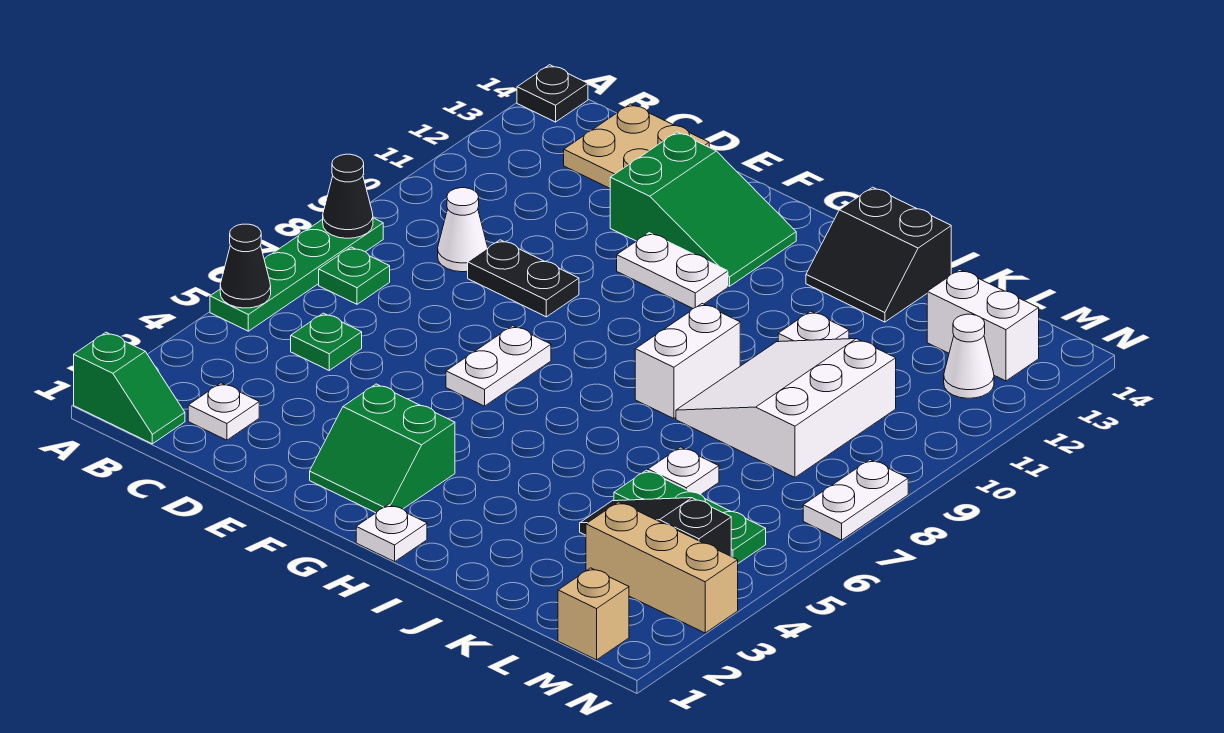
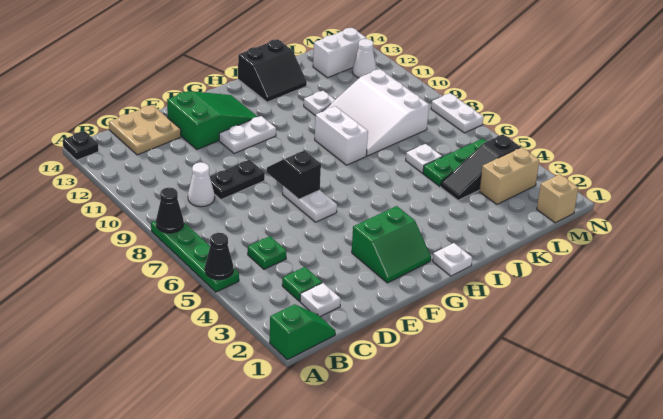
green 1x1 plate [319,247,390,304] -> green 1x1 plate moved to [282,267,322,301]
none -> black 1x2 slope [267,150,321,199]
tan 1x3 brick [586,502,738,633] -> tan 1x2 brick [479,147,539,204]

